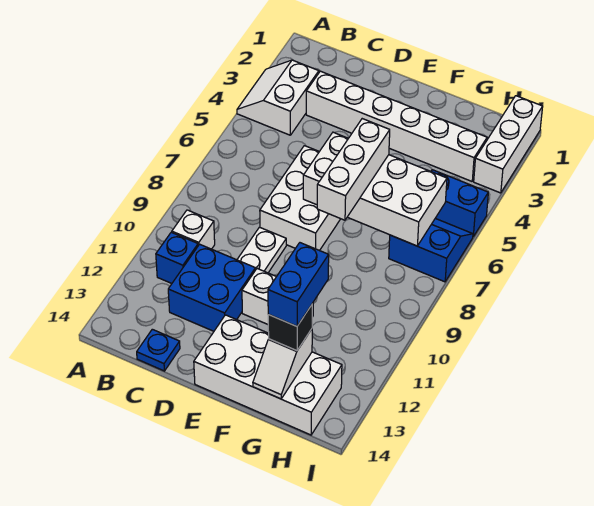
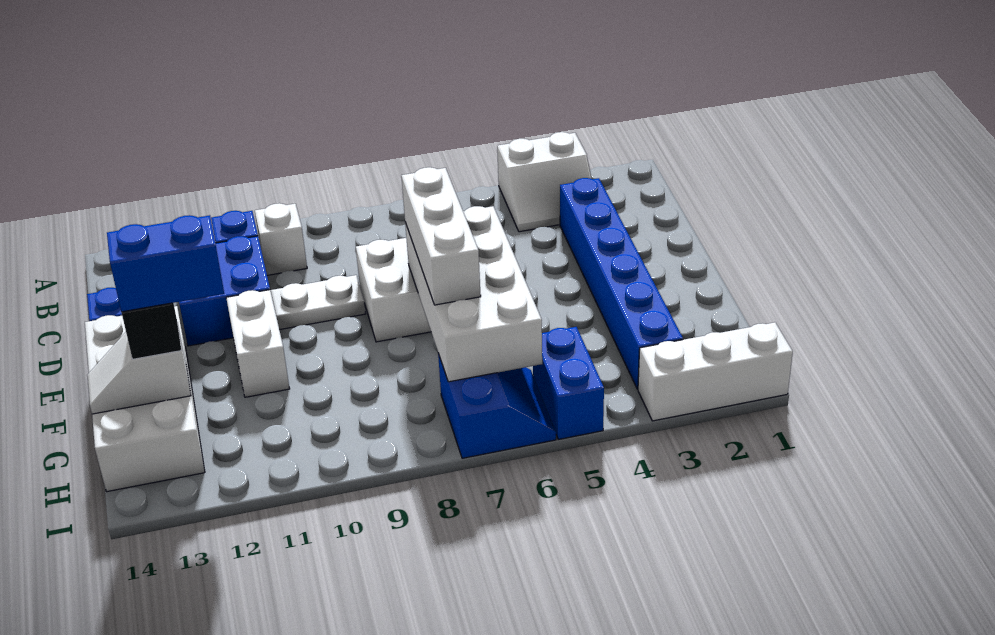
white 2x2 slope [237,60,319,135] -> white 2x2 slope turned to [497,132,592,232]
white 1x6 brick [306,71,487,181] -> blue 1x6 brick [560,178,683,389]
white 1x3 brick [317,119,390,220] -> white 1x3 brick turned to [401,167,481,305]

